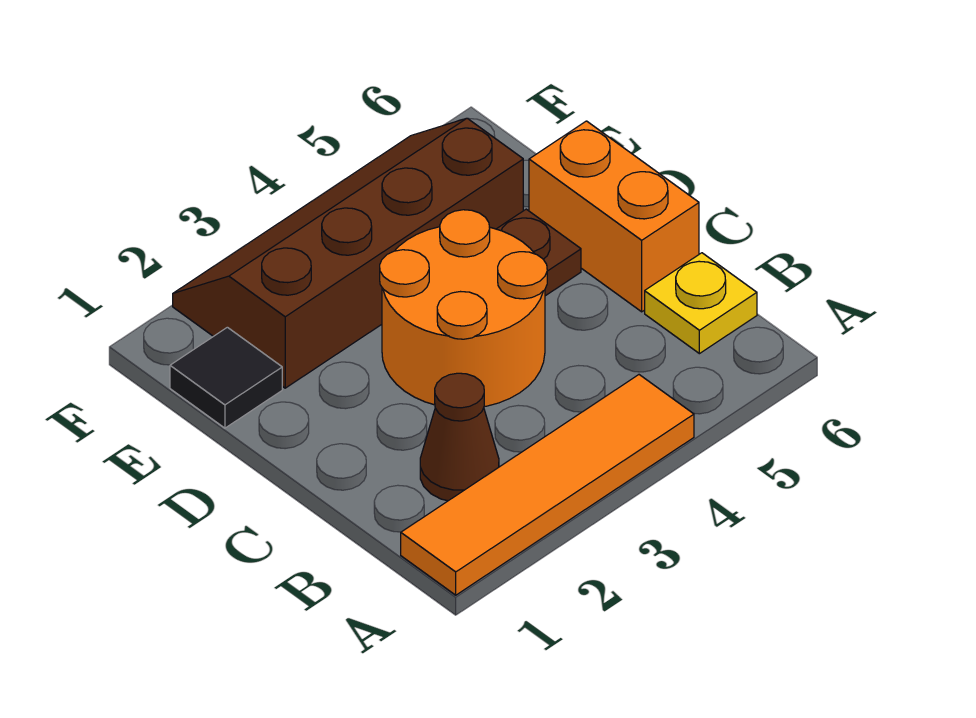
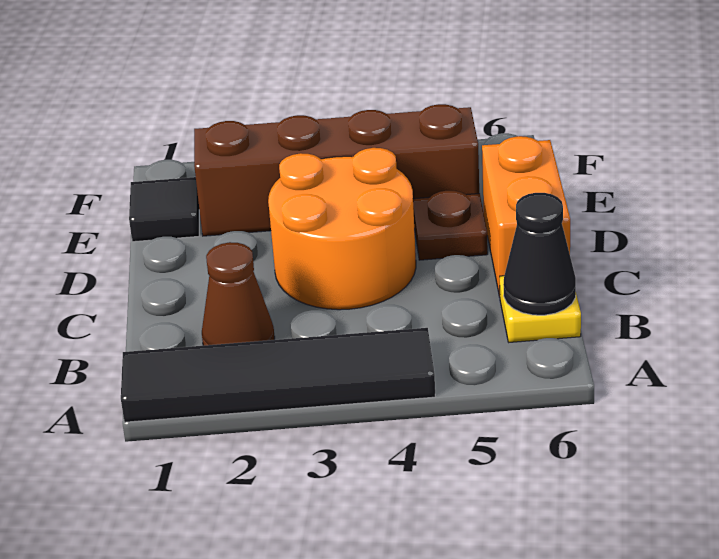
orange 1x4 tile [401,375,694,595] -> black 1x4 tile [121,328,435,422]
none -> black 1x1 cone [503,193,576,315]

